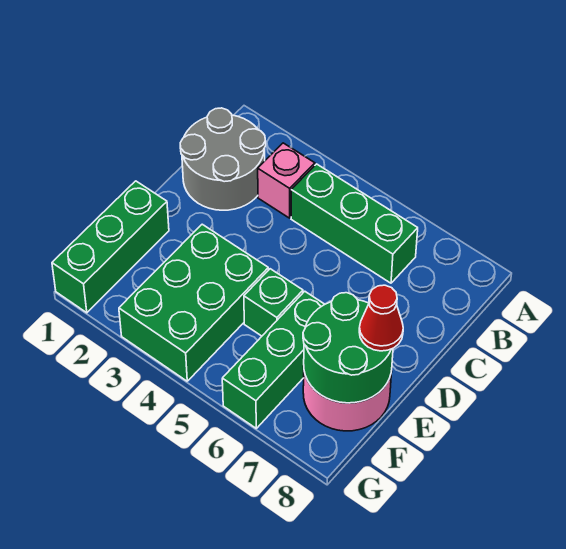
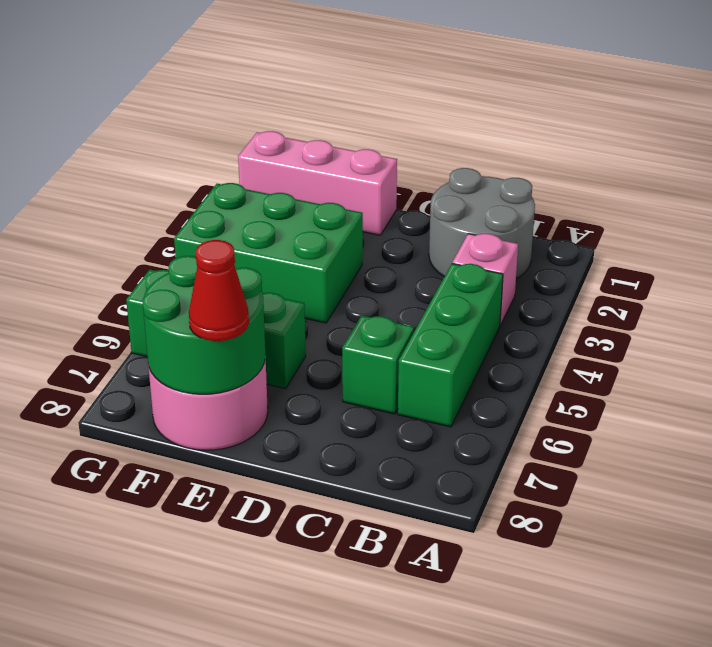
green 1x3 brick [52,181,169,313] -> pink 1x3 brick [238,131,397,235]
green 1x1 brick [244,269,303,336] -> green 1x1 brick moved to [342,315,414,414]

